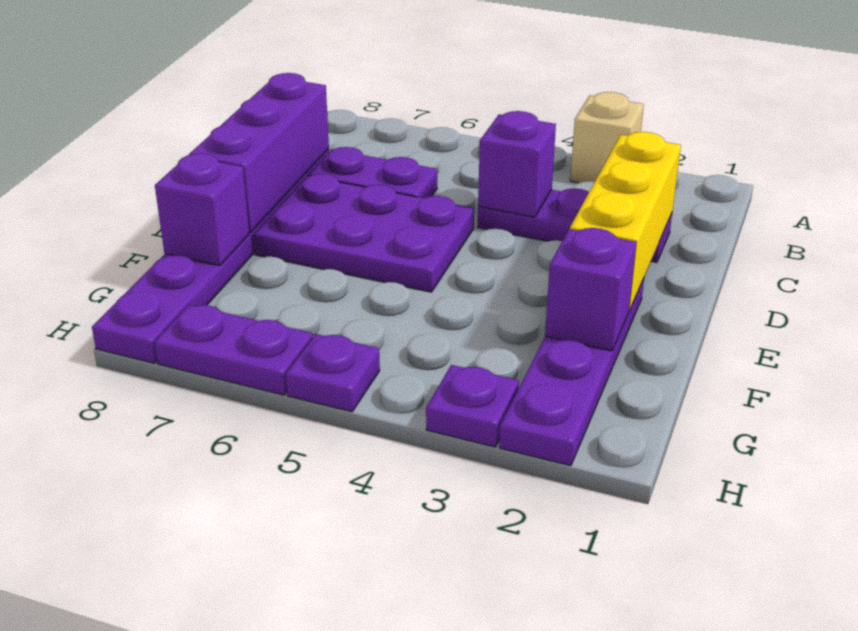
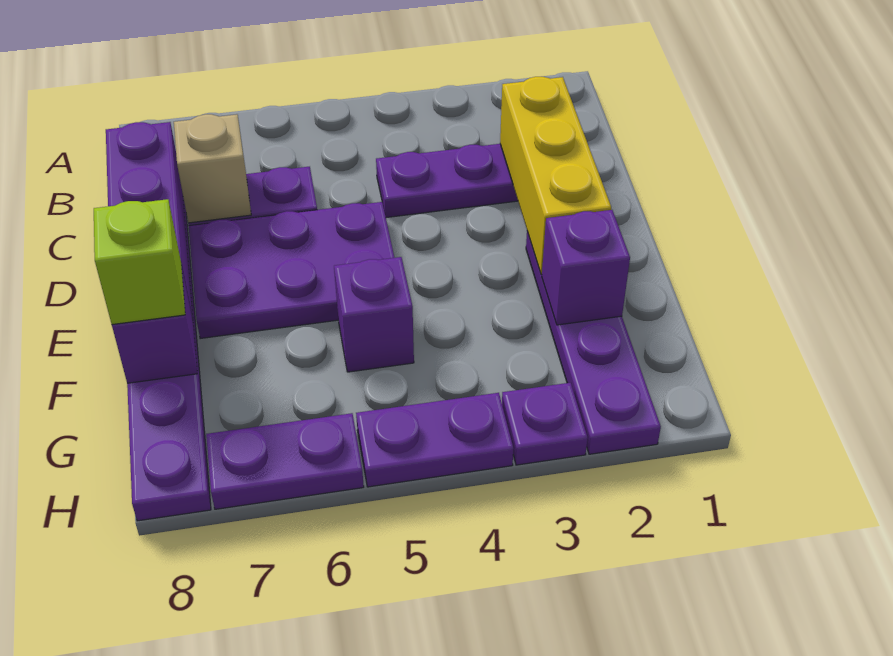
tan 1x1 brick [570,92,644,183] -> tan 1x1 brick moved to [174,114,251,223]
purple 1x1 brick [478,111,556,217] -> purple 1x1 brick moved to [334,257,414,372]
none -> lime 1x1 brick [94,199,185,325]
purple 1x1 plate [286,334,380,412] -> purple 1x2 plate [356,393,513,487]

